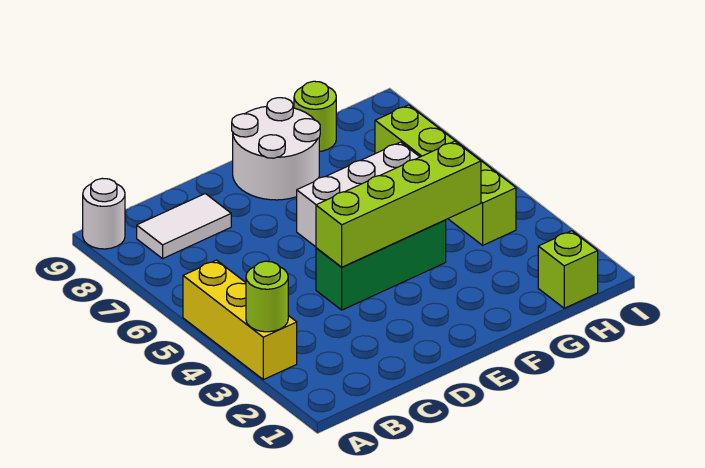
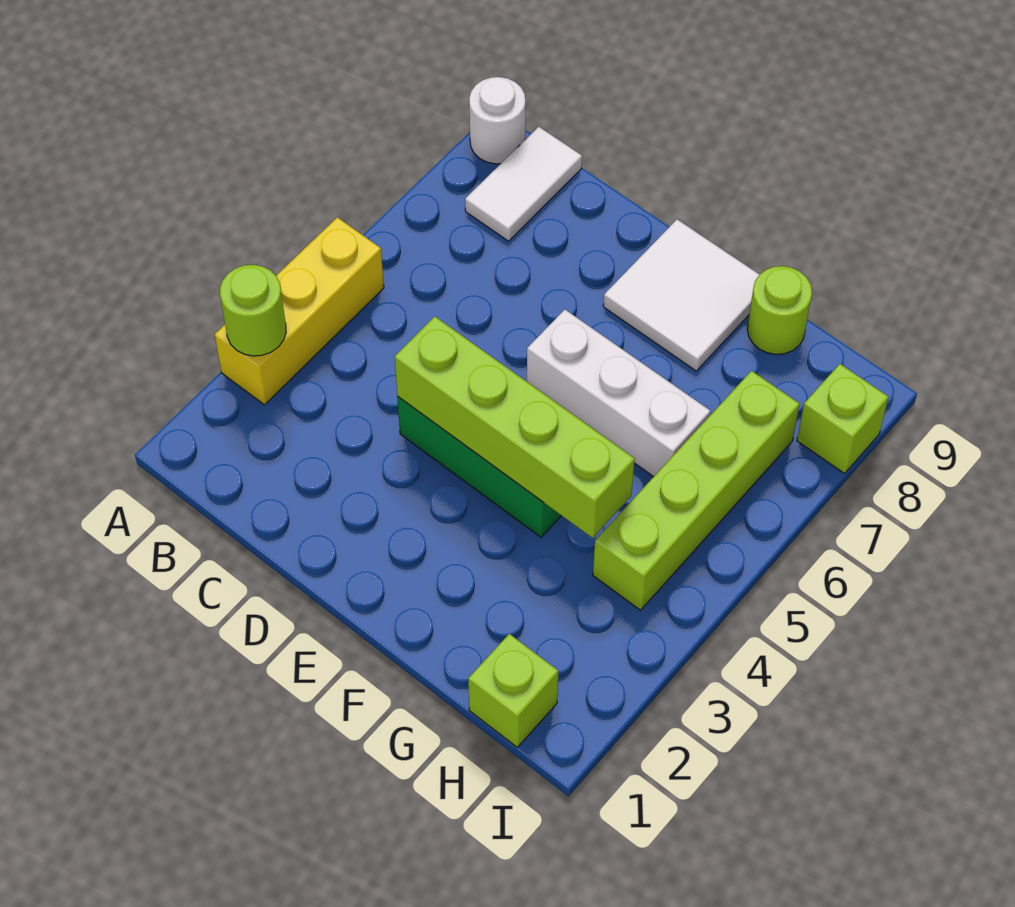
white 1x2 tile [137,194,231,259] -> white 1x2 tile turned to [465,127,582,241]
white 2x2 round brick [232,98,320,200] -> white 2x2 tile [603,219,760,371]
none -> lime 1x1 brick [797,364,888,474]

